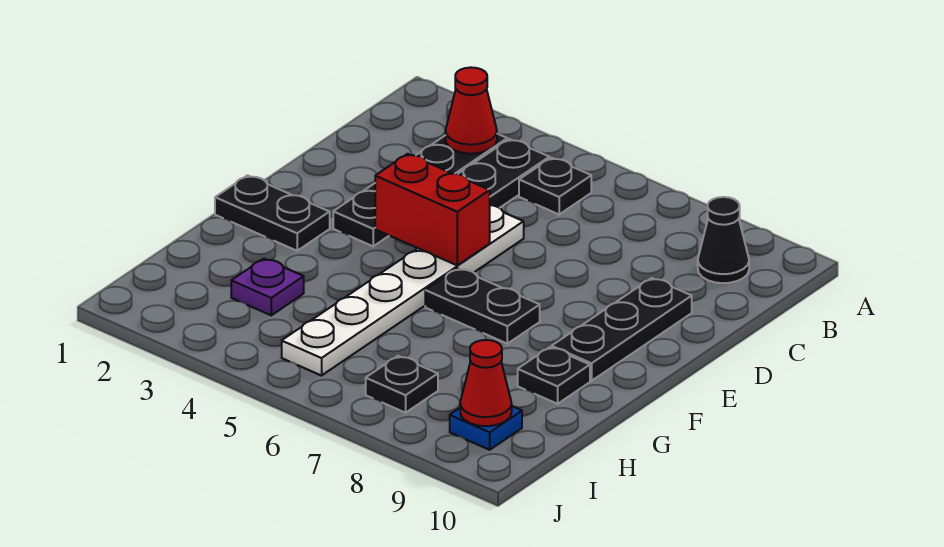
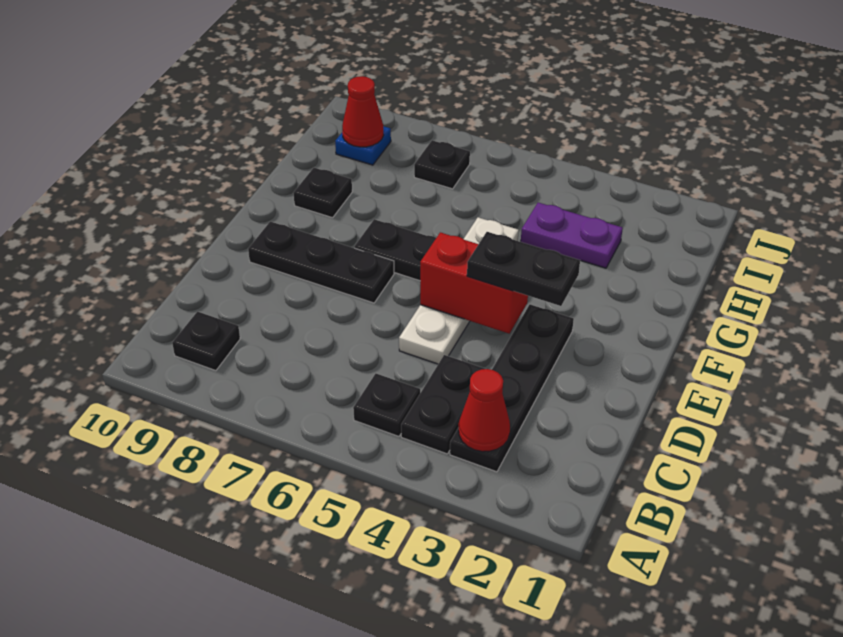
black 1x1 cone [698,197,749,283] -> black 1x1 plate [172,312,240,371]
white 1x6 plate [282,205,524,376] -> white 1x4 plate [399,217,519,364]
black 1x3 plate [552,278,692,381] -> black 1x3 plate turned to [248,221,394,303]
black 1x2 plate [215,175,330,251] -> black 1x2 plate moved to [467,232,580,306]
purple 1x1 plate [231,259,304,315] -> purple 1x2 plate [521,202,623,268]

